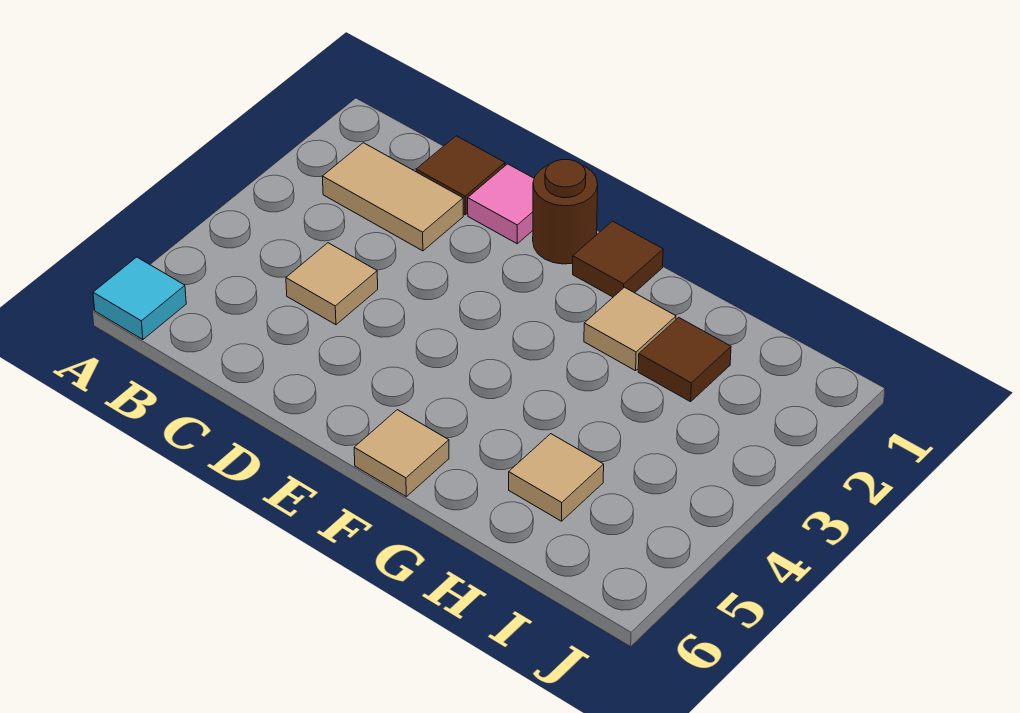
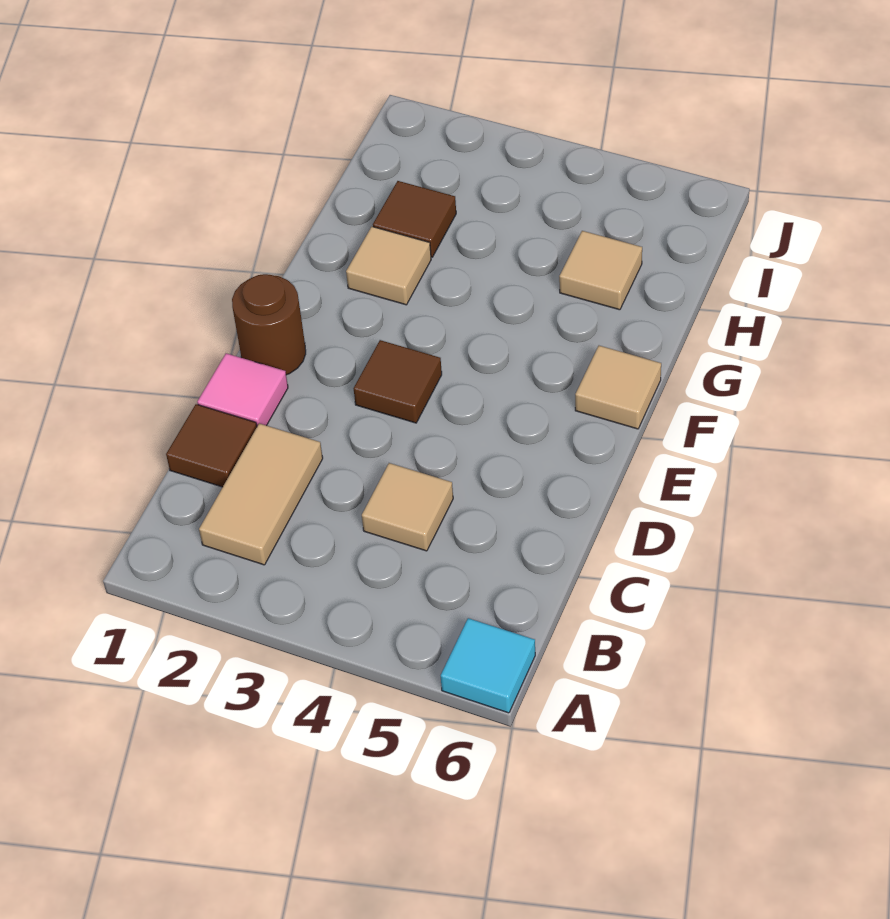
brown 1x1 tile [573,221,663,297] -> brown 1x1 tile moved to [354,340,442,423]

